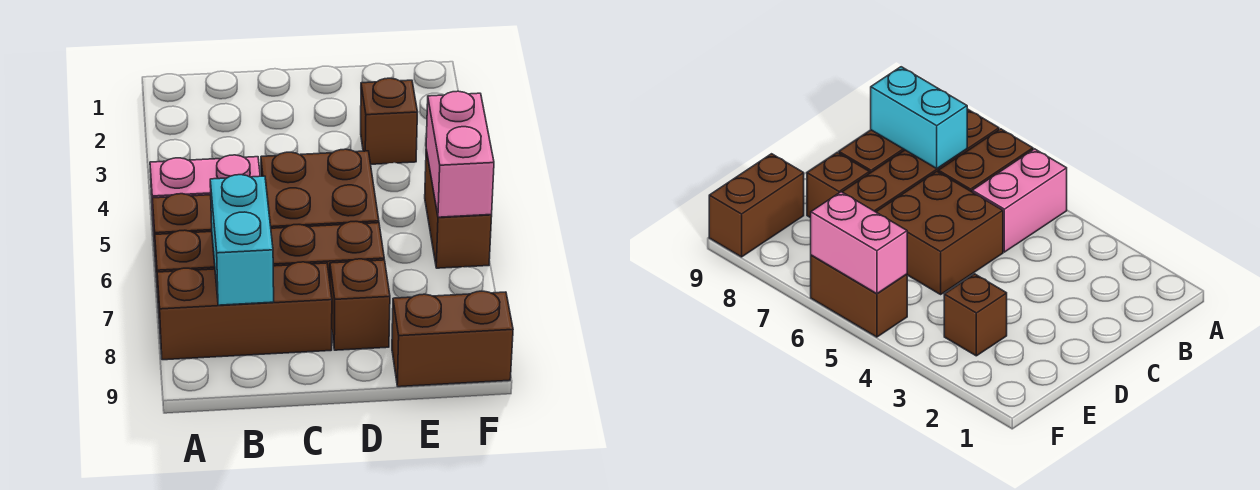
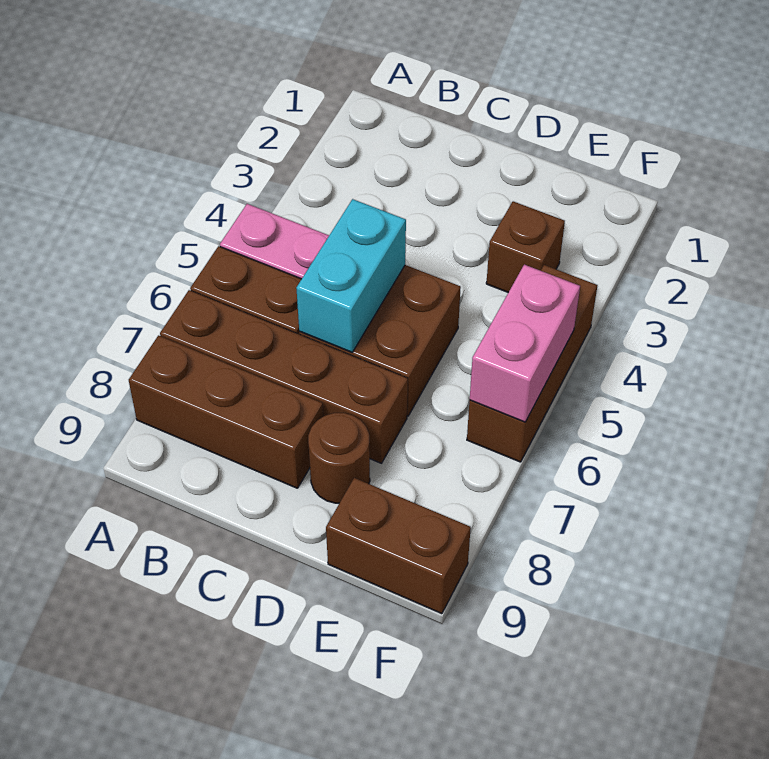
cyan 1x2 brick [210,175,274,305] -> cyan 1x2 brick moved to [296,199,406,352]
brown 1x1 brick [330,259,390,350] -> brown 1x1 round brick [308,413,370,503]
brown 1x2 brick [425,150,492,268] -> brown 1x3 brick [467,265,597,462]

